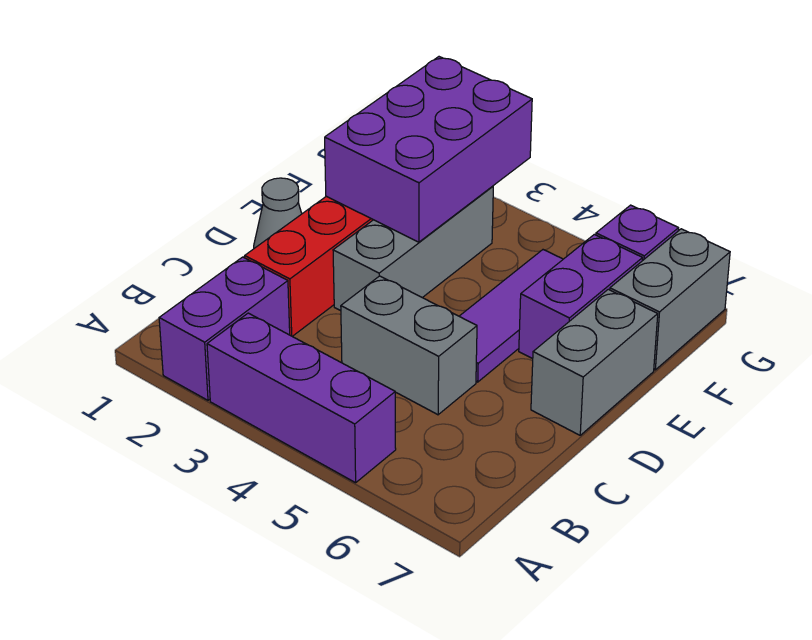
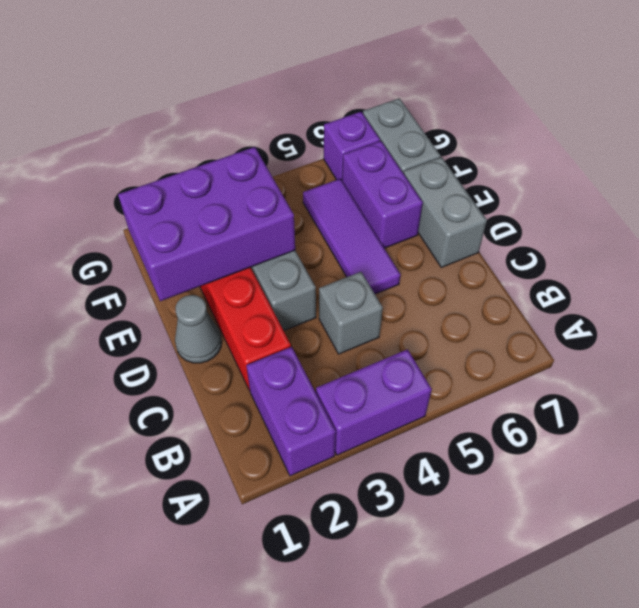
purple 1x3 brick [207,313,396,483] -> purple 1x2 brick [316,349,432,455]
grey 1x2 brick [341,276,477,415] -> grey 1x1 brick [319,272,383,354]
purple 2x3 brick [325,57,532,242] -> purple 2x3 brick turned to [118,147,295,301]

